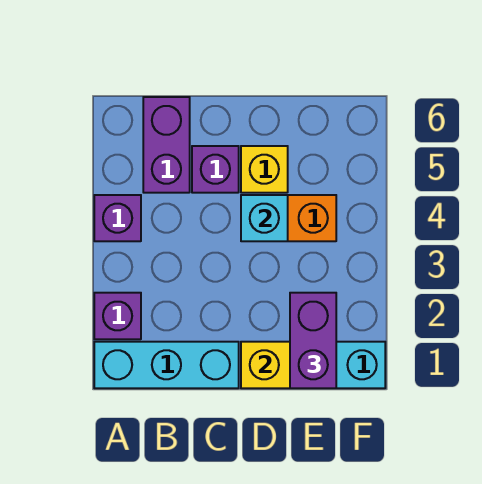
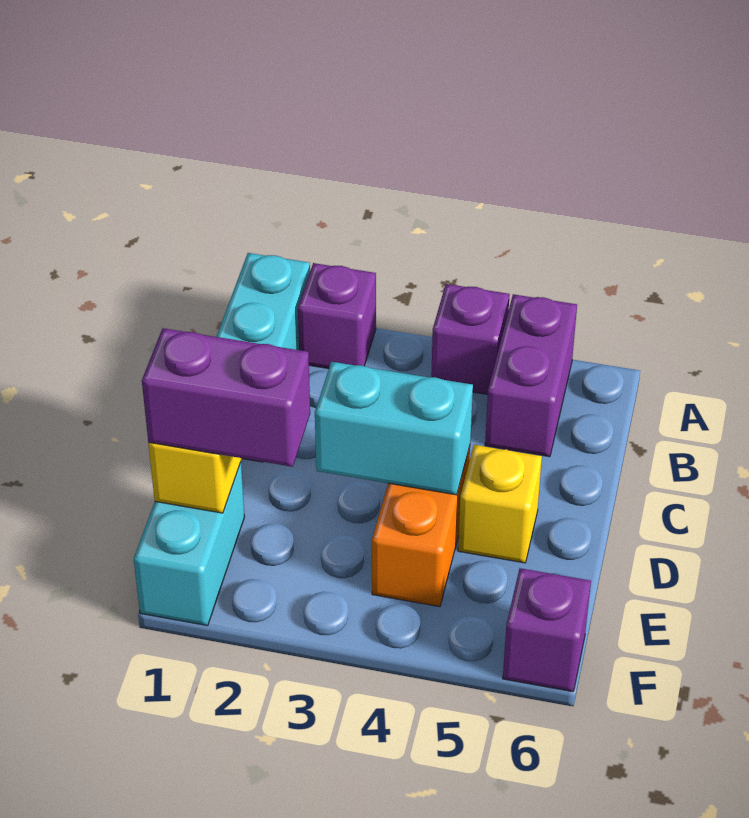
purple 1x2 brick [143,97,190,193] -> purple 1x2 brick turned to [485,294,577,457]
purple 1x1 brick [192,146,239,193] -> purple 1x1 brick moved to [503,568,591,692]
cyan 1x1 brick [241,195,288,241] -> cyan 1x2 brick [315,362,473,495]

